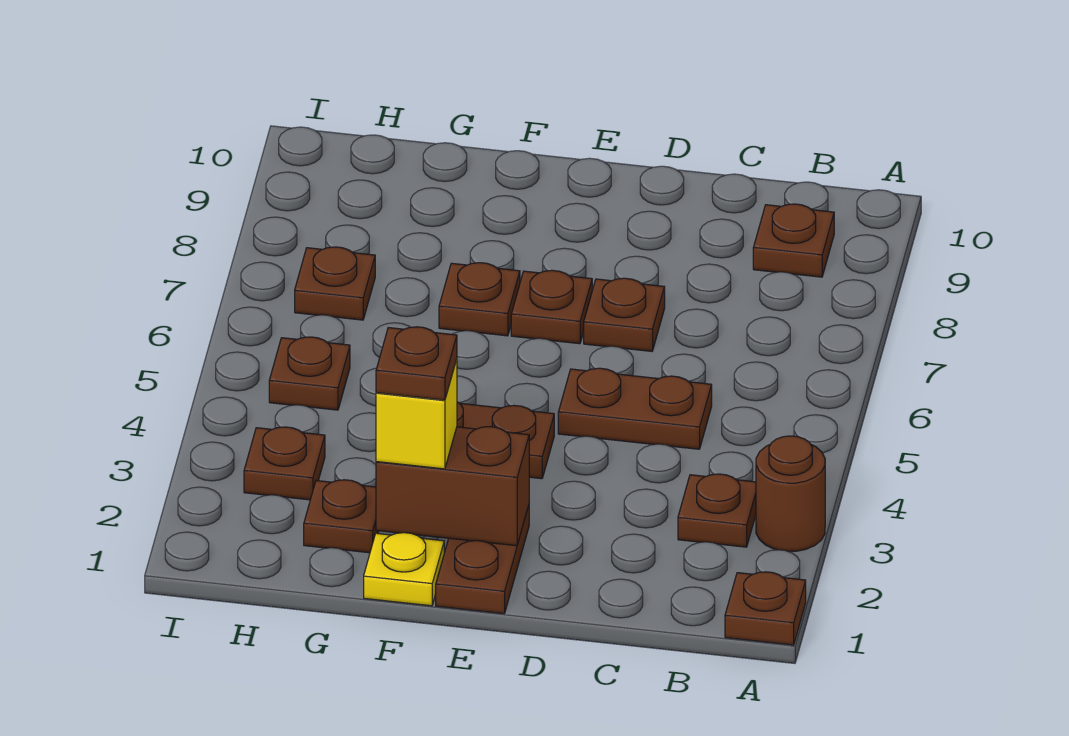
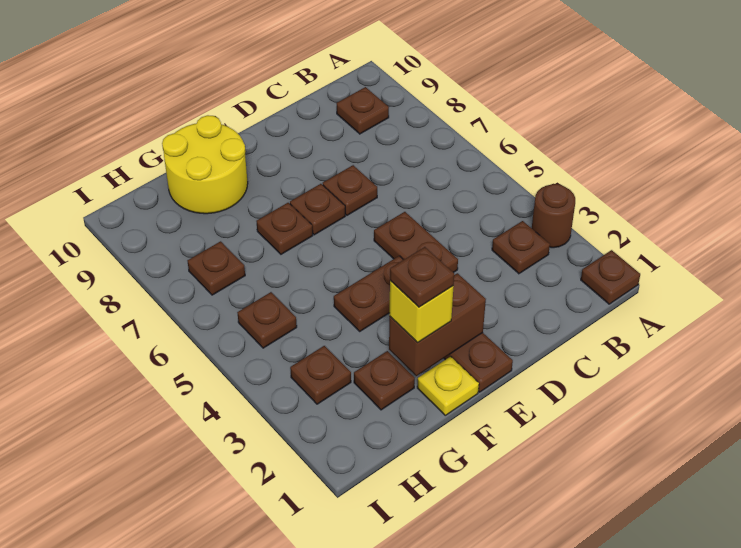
brown 1x2 plate [558,368,712,449] -> brown 1x2 plate turned to [374,212,458,273]
none -> yellow 2x2 round brick [162,115,248,214]

